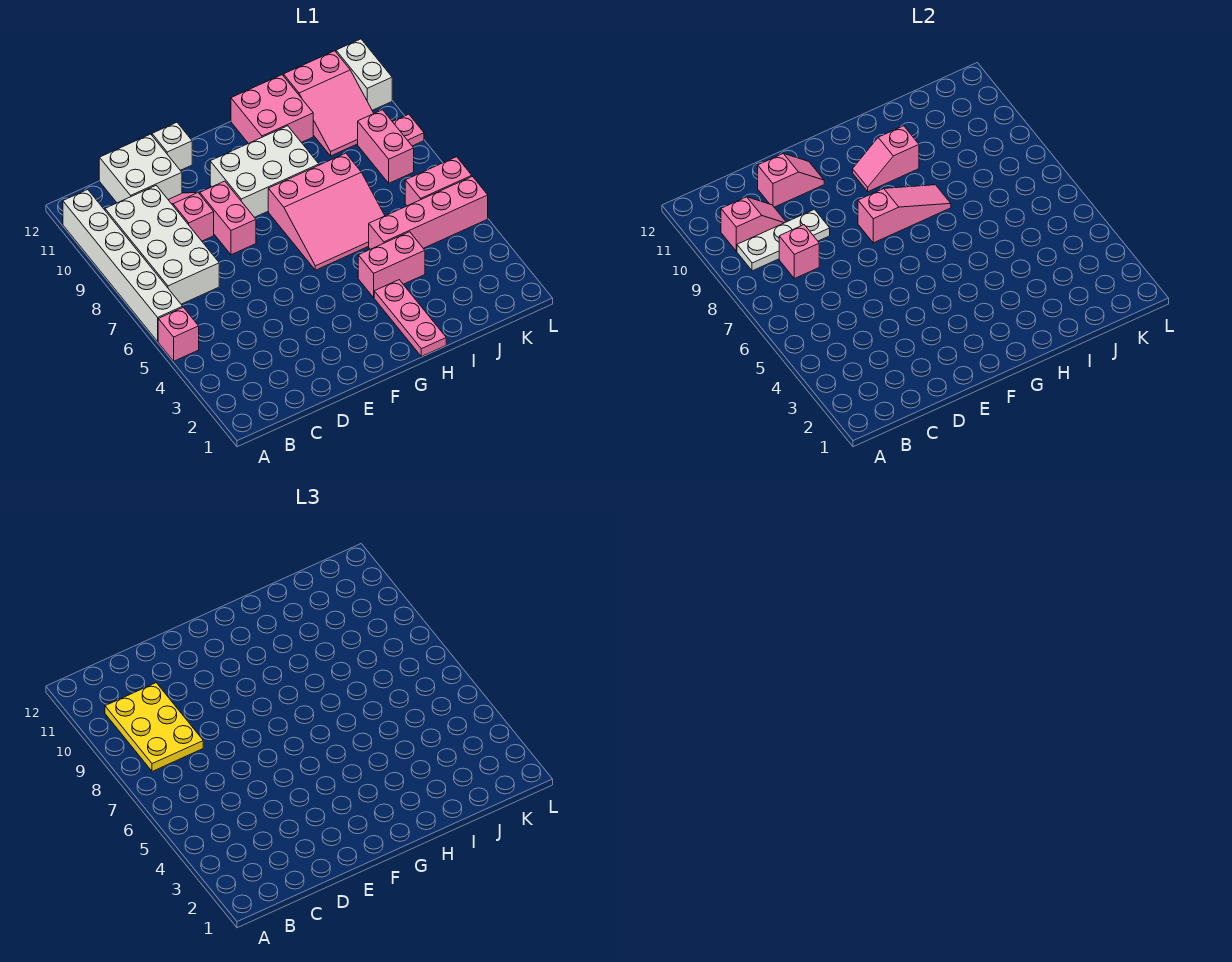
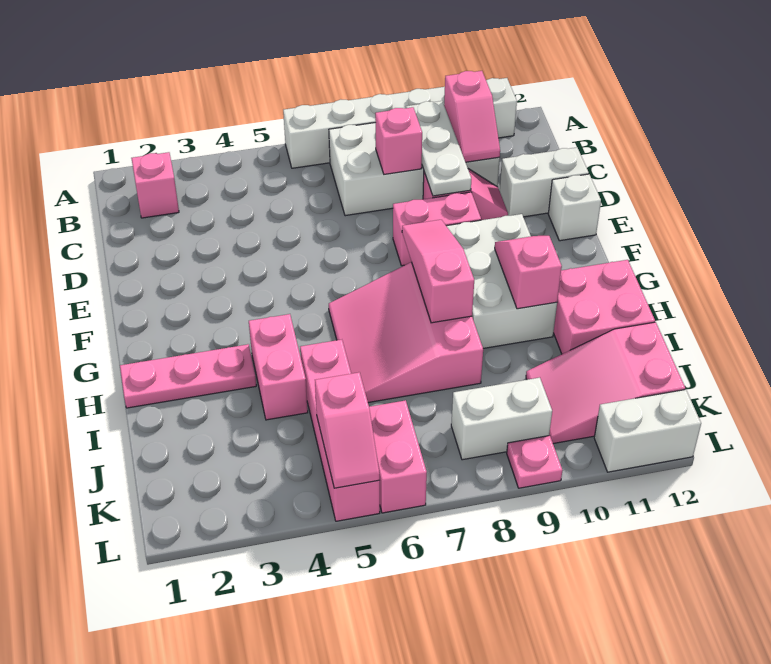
pink 1x1 brick [158,307,199,361] -> pink 1x1 brick moved to [131,152,179,218]
yellow 2x3 plate [105,683,203,771] -> none
white 2x2 brick [99,134,182,203] -> white 1x2 brick [500,148,589,217]
pink 1x2 slope [758,154,824,207] -> pink 1x2 slope moved to [315,372,380,488]
pink 1x3 slope [858,185,951,243] -> pink 1x3 slope turned to [402,220,474,323]
pink 1x2 brick [358,110,414,183] -> white 1x2 brick [451,378,552,460]

